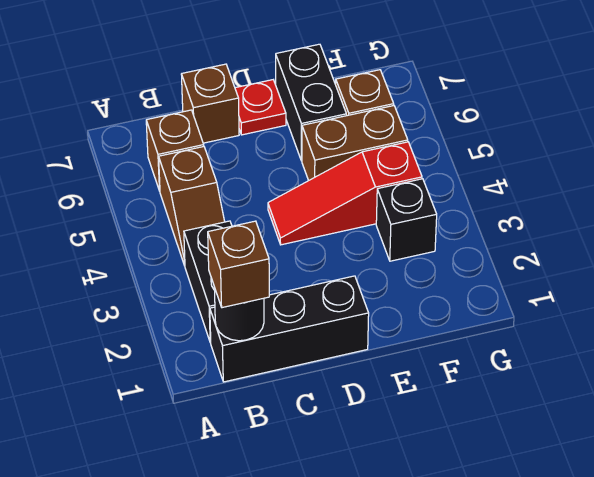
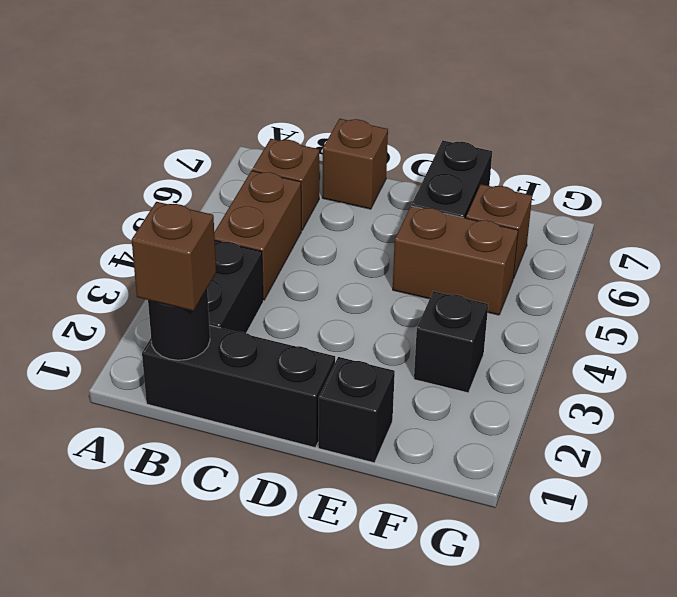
brown 1x2 slope [159,147,225,266] -> brown 1x2 brick [214,171,301,300]
red 1x3 slope [268,142,422,245] -> none
red 1x1 plate [235,80,286,135] -> none
none -> black 1x1 brick [318,357,395,463]

